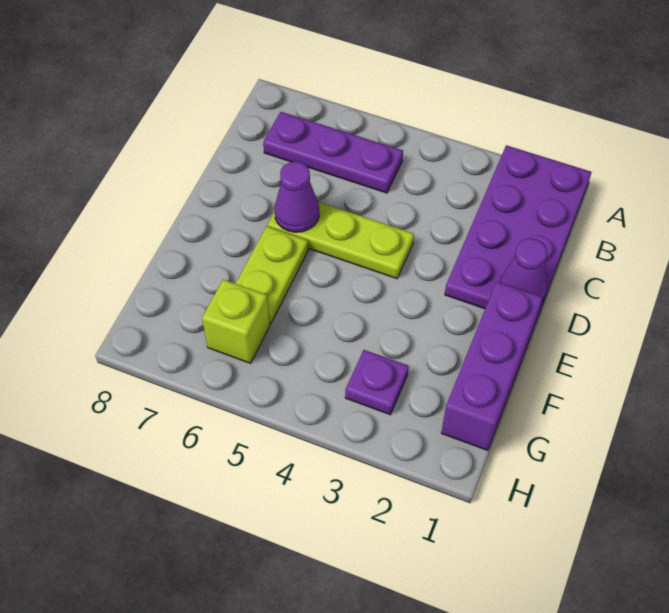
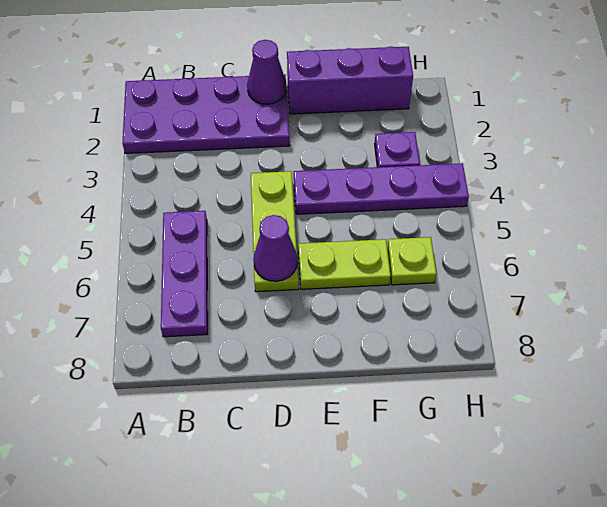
none -> purple 1x4 plate [294,163,469,214]
lime 1x1 brick [202,280,270,363] -> lime 1x1 plate [387,237,436,285]

